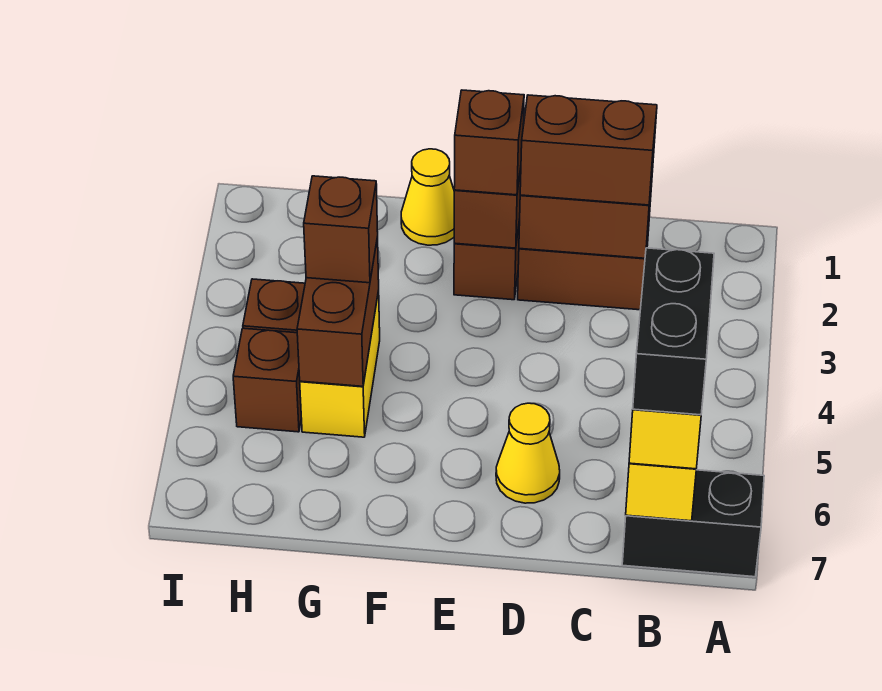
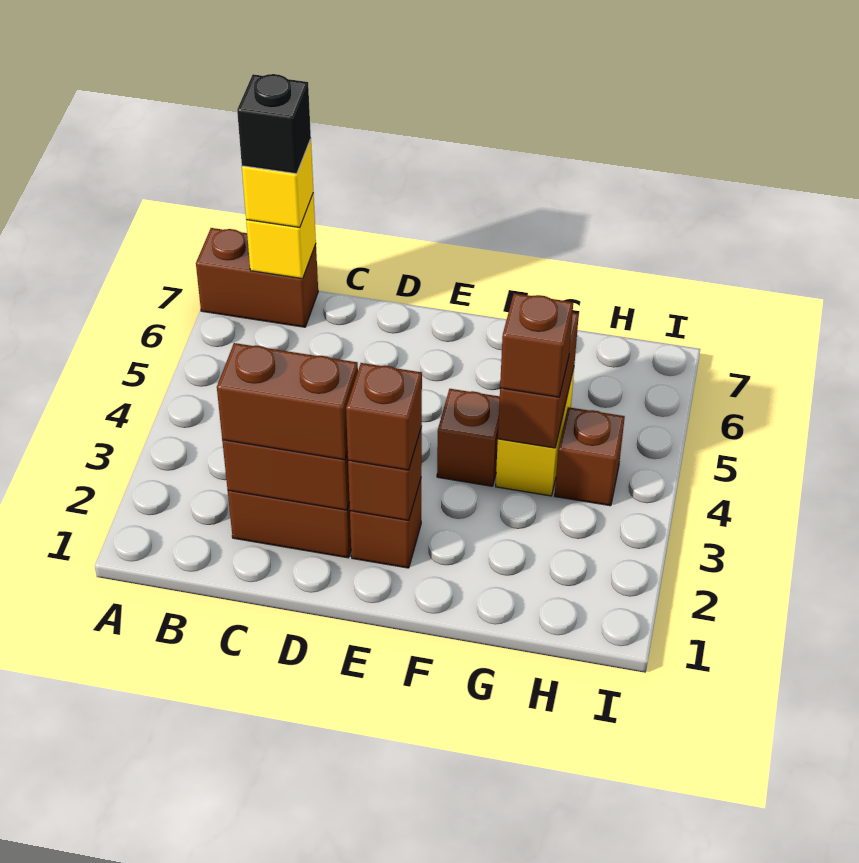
black 1x2 brick [622,470,764,577] -> brown 1x2 brick [196,228,318,327]
black 1x2 brick [633,248,714,415] -> black 1x1 brick [237,74,311,174]
yellow 1x1 cone [496,403,560,503] -> none
yellow 1x1 cone [401,149,454,245] -> none
brown 1x1 brick [233,328,301,432] -> brown 1x1 brick moved to [437,389,500,486]

